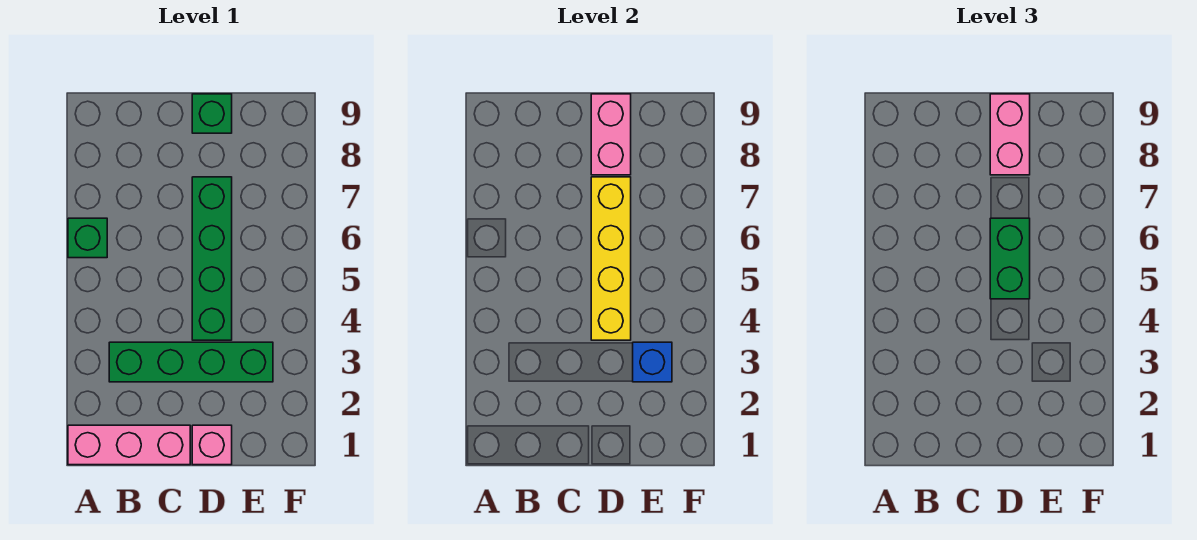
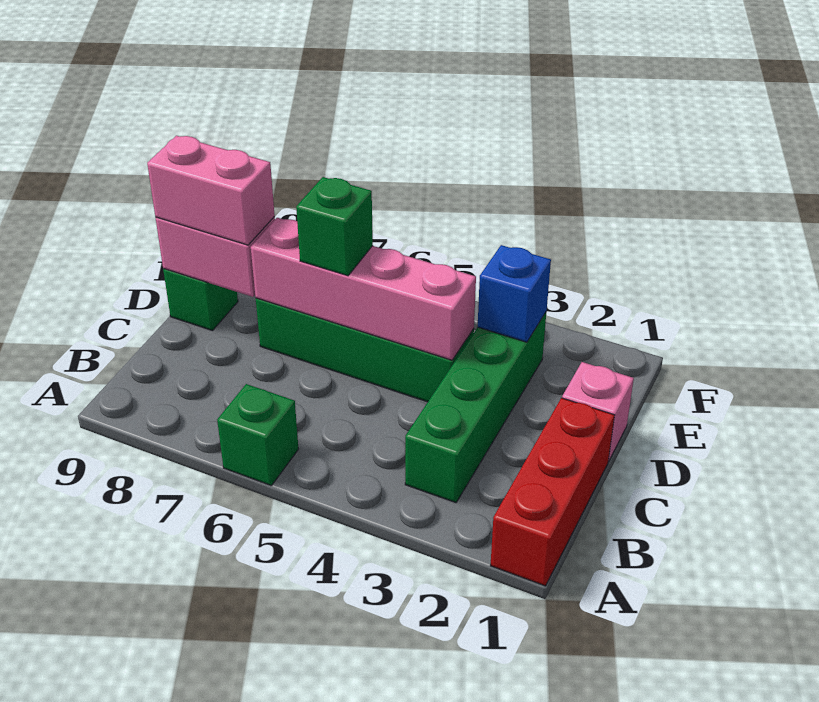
pink 1x3 brick [68,425,190,465] -> red 1x3 brick [490,398,614,586]
yellow 1x4 brick [591,177,631,340] -> pink 1x4 brick [251,218,476,360]
green 1x2 brick [990,218,1030,299] -> green 1x1 brick [296,177,373,276]

